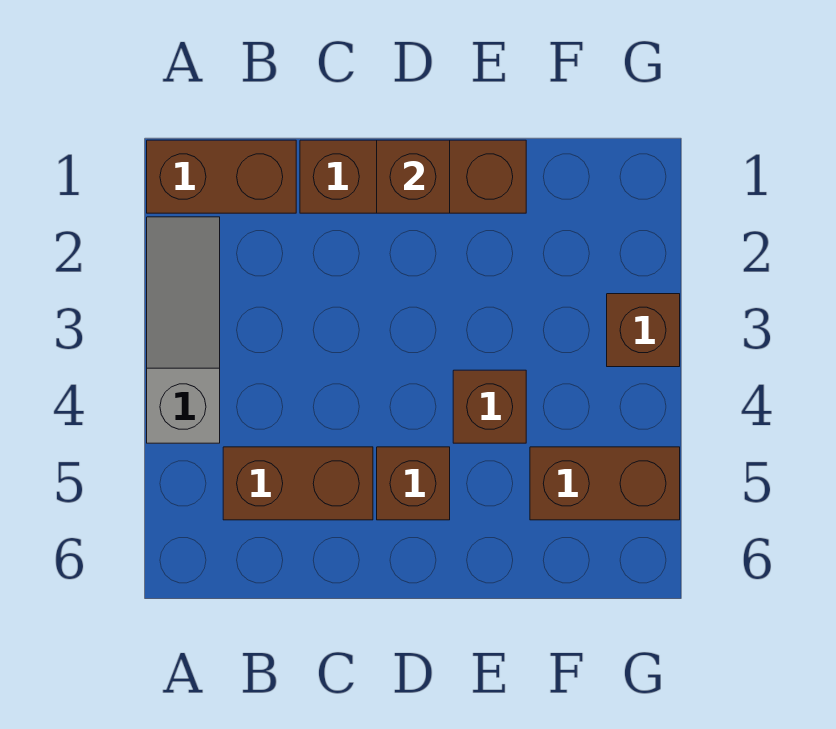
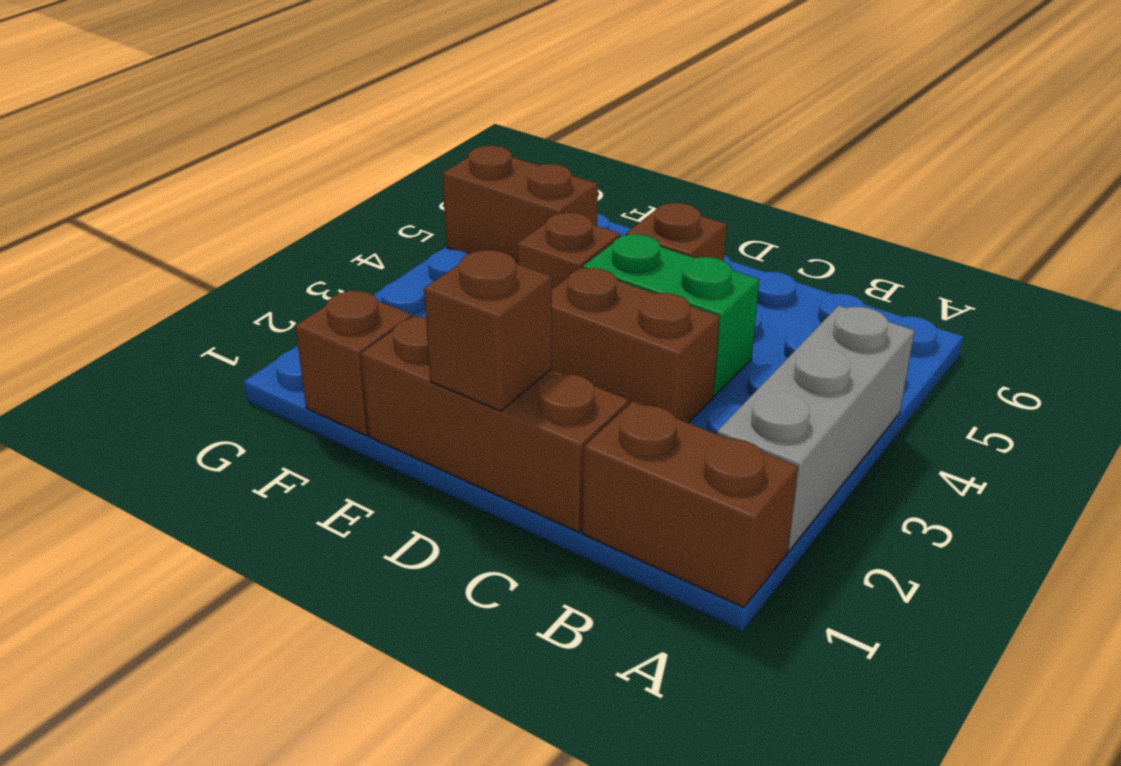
grey 1x3 slope [147,217,220,443] -> grey 1x3 brick [717,306,915,551]
brown 1x2 brick [223,447,373,520] -> brown 1x2 brick moved to [552,268,720,423]
none -> green 1x2 brick [583,234,759,396]
brown 1x1 brick [607,294,680,367] -> brown 1x1 brick moved to [295,290,412,435]

